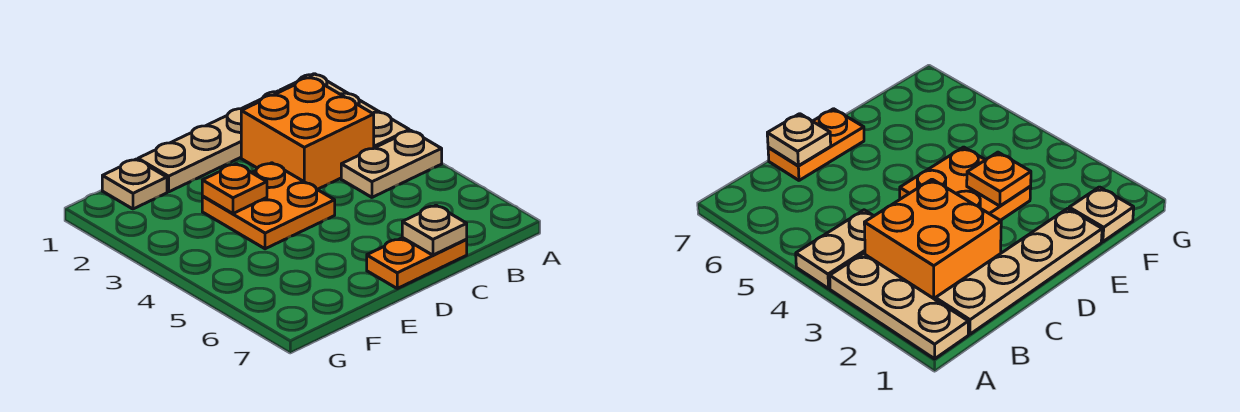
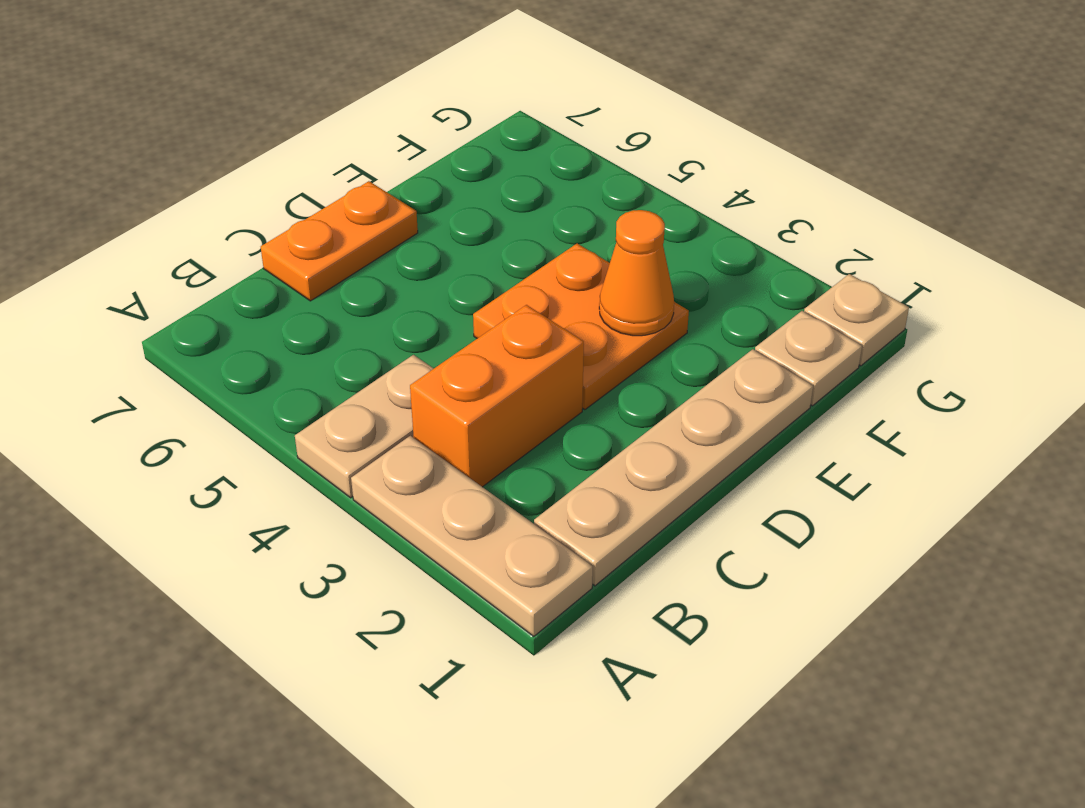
orange 2x2 brick [241,77,374,189] -> orange 1x2 brick [410,305,584,487]
tan 1x1 plate [402,205,467,255] -> tan 1x1 plate moved to [804,274,909,366]
orange 1x1 plate [202,164,267,213] -> orange 1x1 cone [599,210,674,336]

